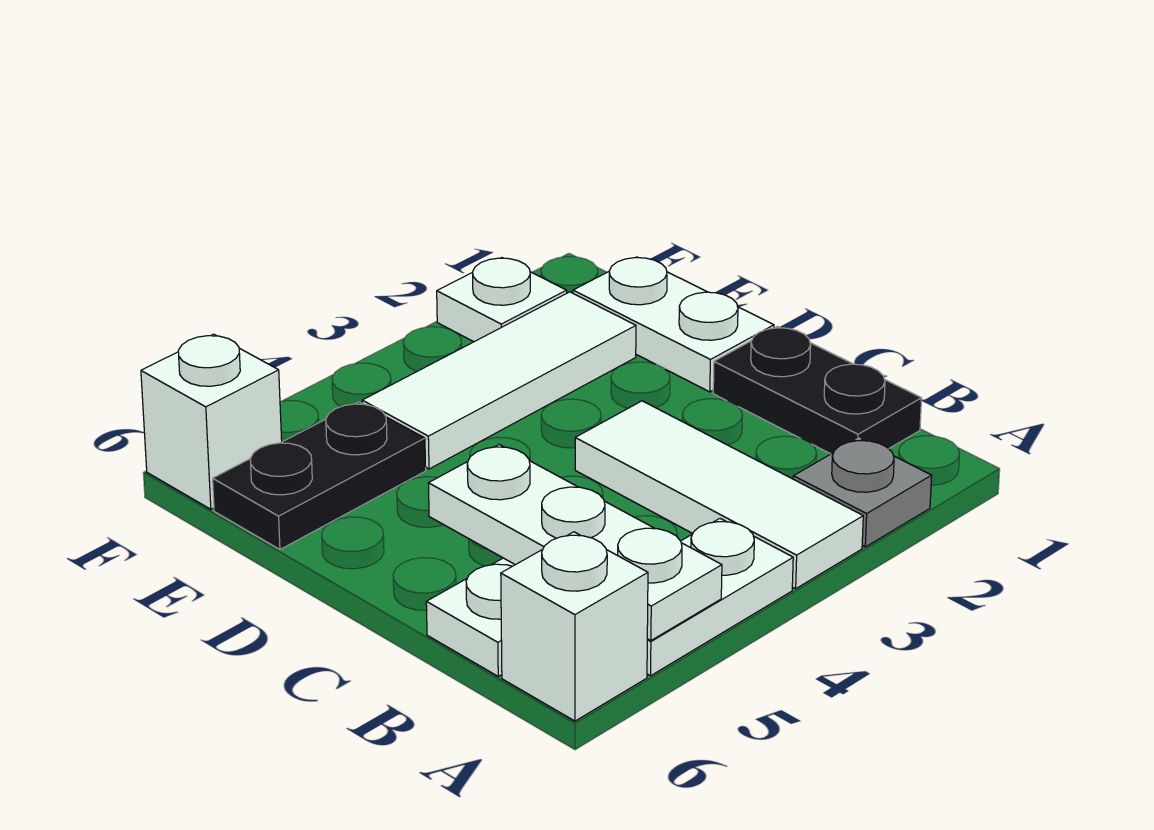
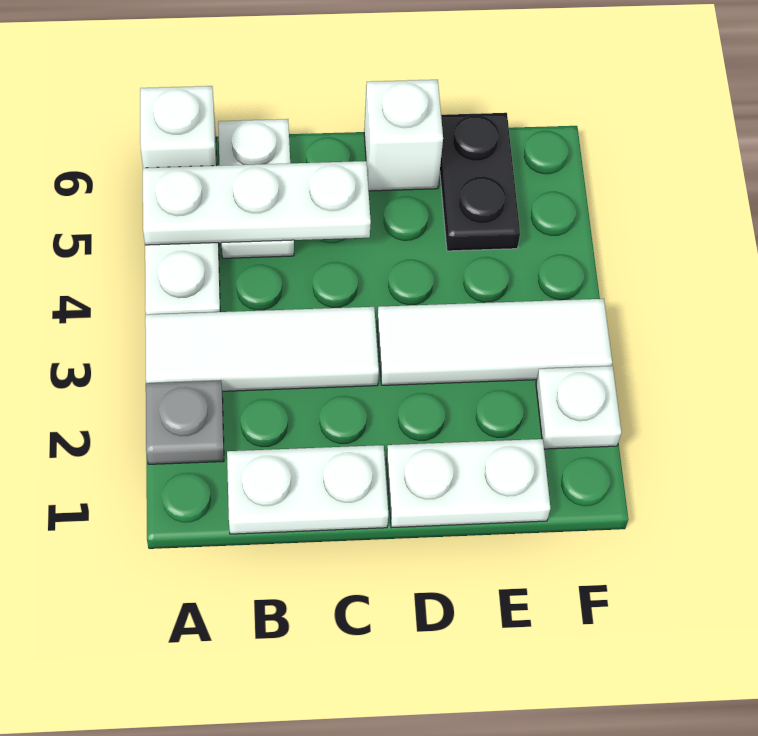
black 1x2 plate [713,327,922,454] -> white 1x2 plate [227,445,388,534]
white 1x3 tile [362,292,636,469] -> white 1x3 tile turned to [377,299,612,385]
white 1x1 brick [141,334,282,509] -> white 1x1 brick moved to [364,80,443,191]

